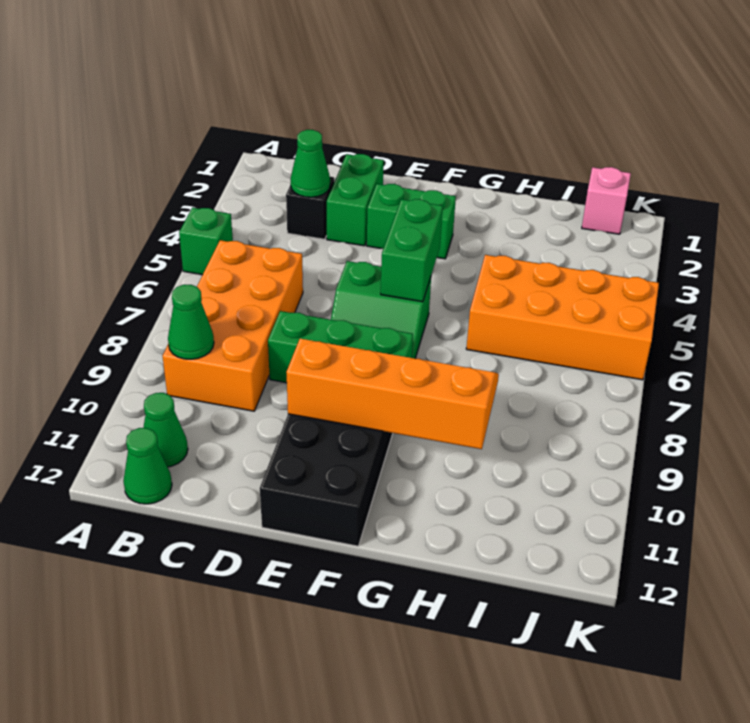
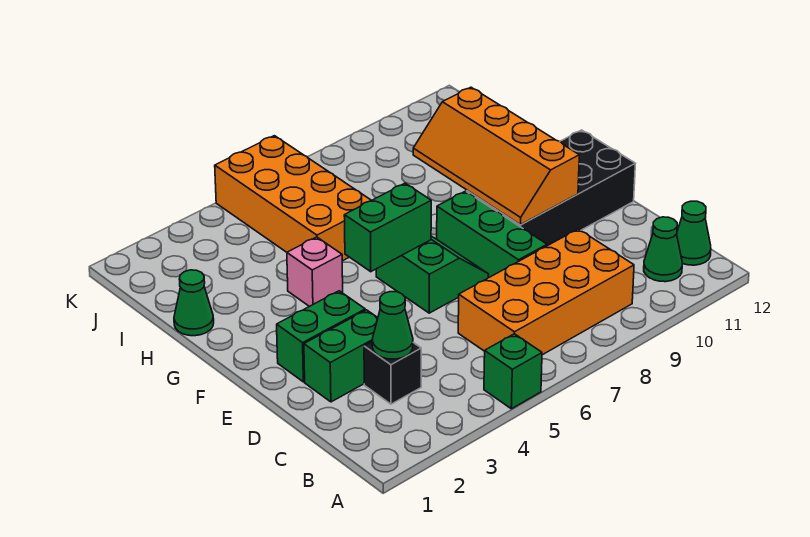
green 1x1 cone [168,285,214,359] -> green 1x1 cone moved to [174,270,214,336]
green 1x2 brick [367,184,456,259] -> green 1x2 brick turned to [277,291,365,382]
pink 1x1 brick [582,167,631,234] -> pink 1x1 brick moved to [287,237,343,307]

